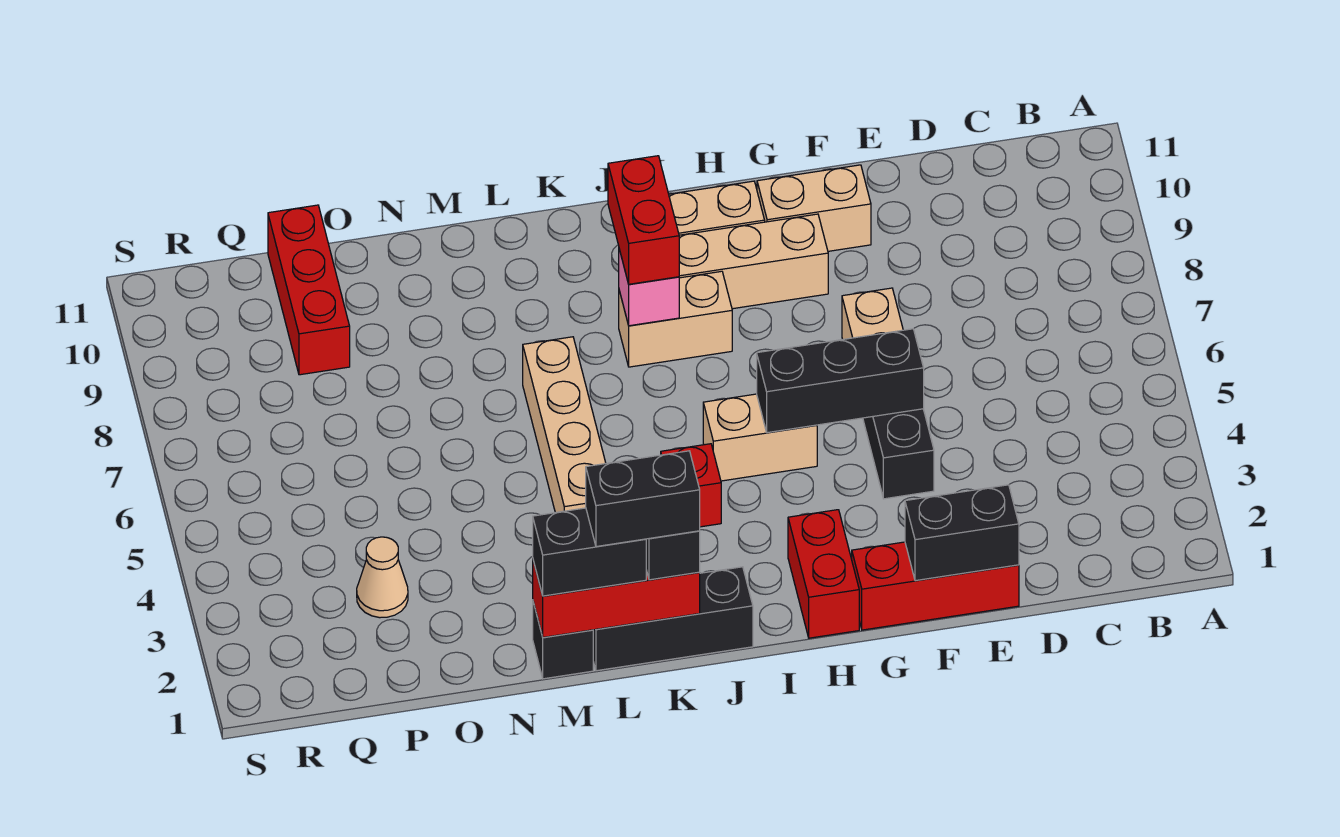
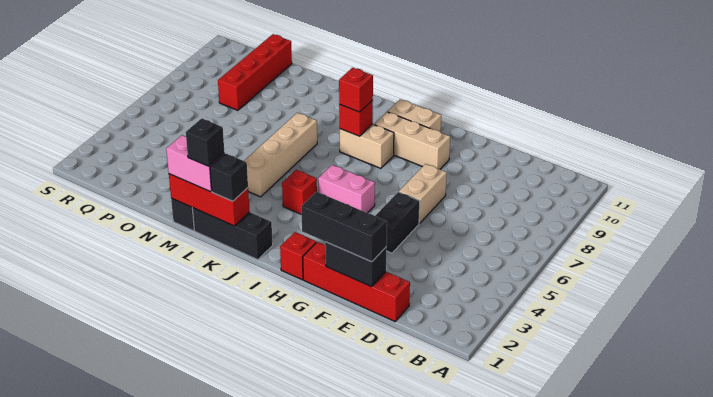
red 1x3 brick [852,542,1019,630] -> red 1x4 brick [303,242,410,321]
black 1x3 brick [757,329,924,433] -> black 1x3 brick moved to [301,192,387,262]
tan 1x2 brick [757,165,871,251] -> none
red 1x2 brick [788,510,859,638] -> red 1x1 brick [280,232,316,280]
tan 1x2 brick [703,394,817,481] -> pink 1x2 brick [318,165,375,213]
pink 1x1 brick [619,249,679,326] -> red 1x1 brick [339,100,373,136]
red 1x2 brick [608,156,679,284] -> red 1x1 brick [339,68,373,112]
black 1x2 brick [586,451,700,547] -> black 1x1 brick [186,118,224,166]
black 1x2 brick [533,508,646,596] -> pink 1x2 brick [166,135,225,192]
tan 1x1 cone [357,537,408,618] -> none
red 1x3 brick [268,205,350,375] -> red 1x4 brick [218,34,292,110]

